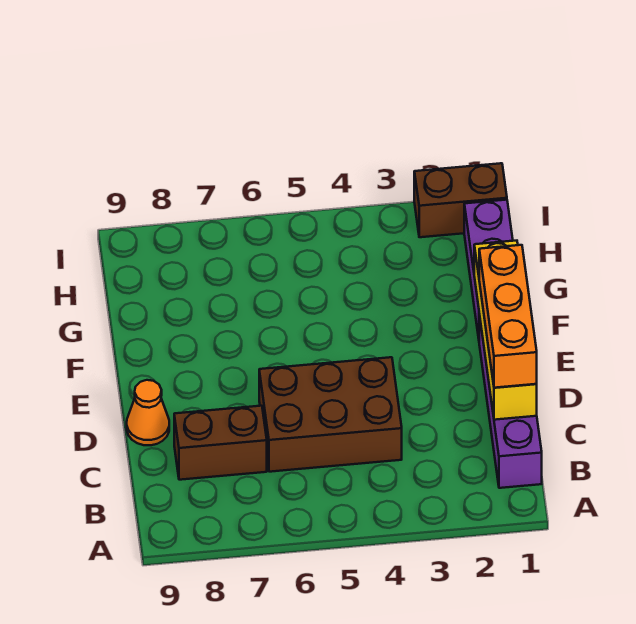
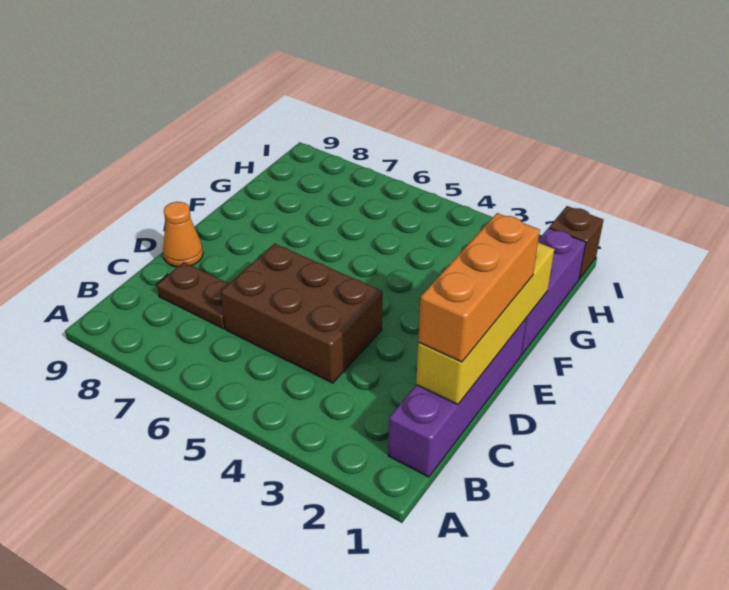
brown 1x2 brick [174,406,267,480] -> brown 1x2 plate [157,262,229,329]
brown 1x2 brick [414,163,507,237] -> brown 1x1 brick [549,206,603,279]

